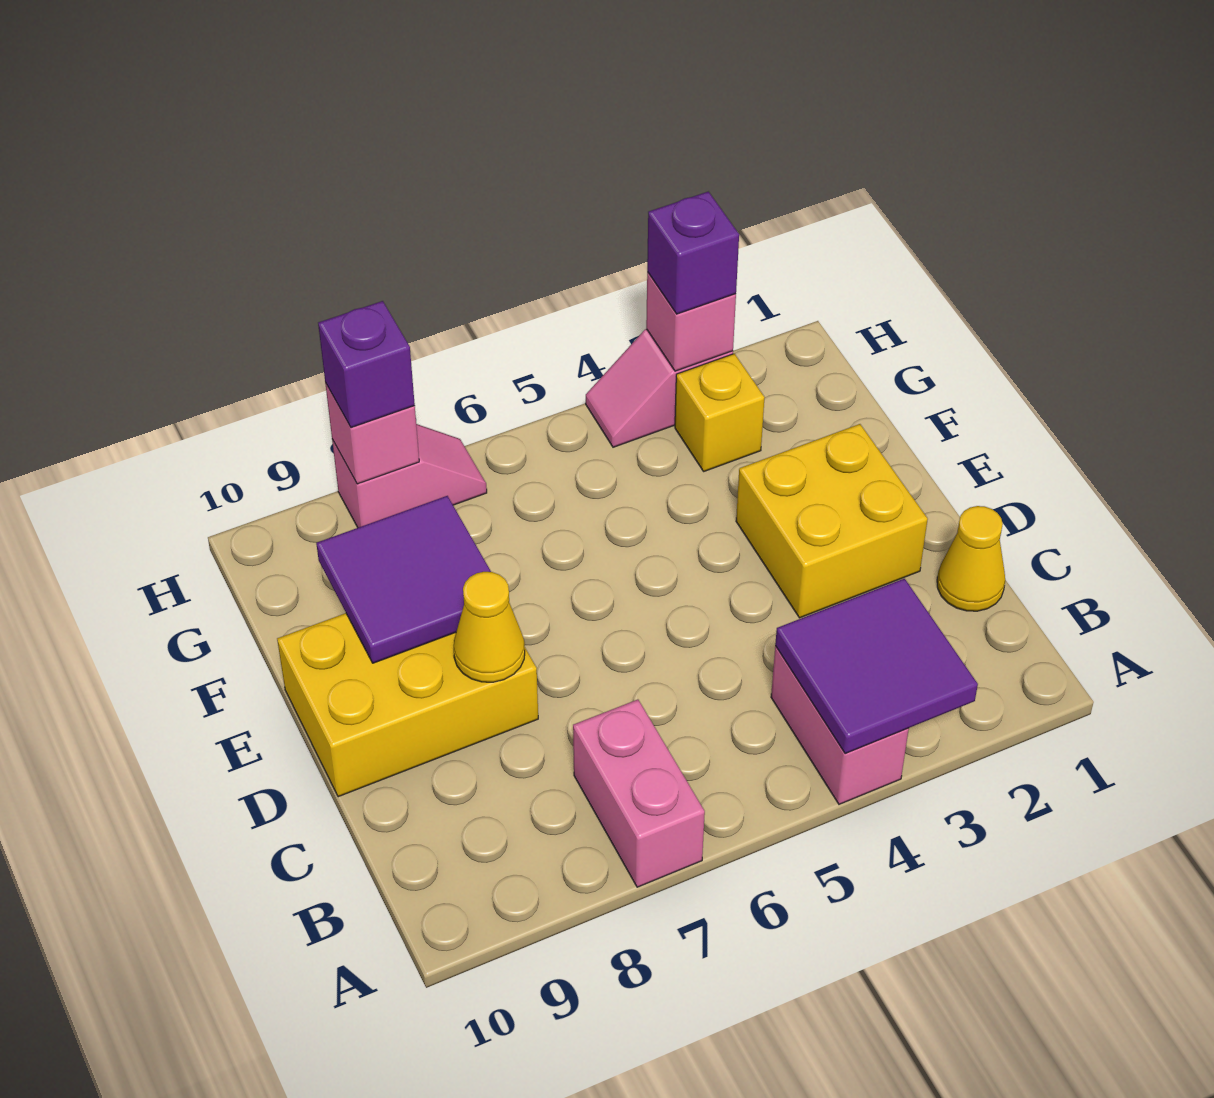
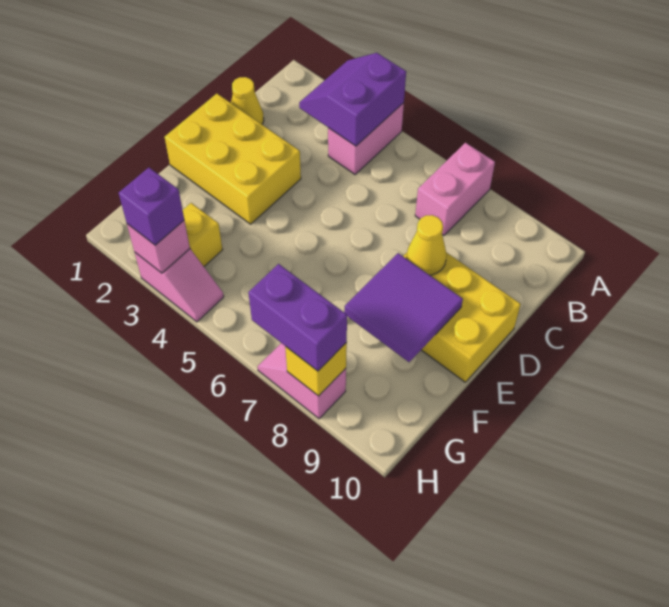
purple 2x2 tile [775,579,978,754] -> purple 2x2 slope [299,53,406,146]
yellow 2x2 brick [736,424,928,618] -> yellow 2x3 brick [165,94,301,224]
pink 1x1 brick [325,382,419,484] -> yellow 1x1 brick [285,343,347,396]
purple 1x1 brick [318,301,415,428] -> purple 1x2 brick [248,264,347,371]

